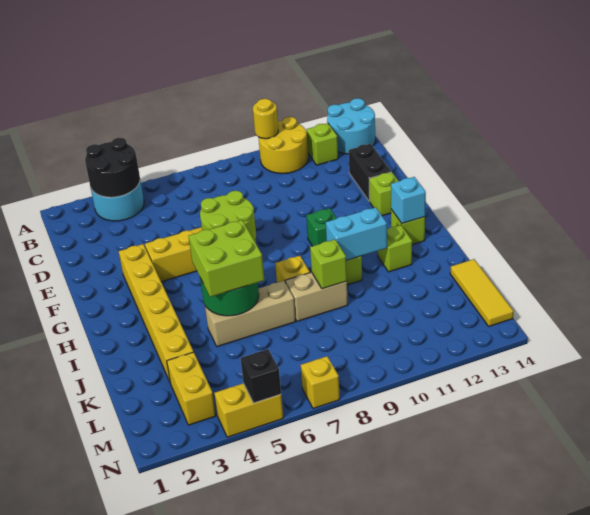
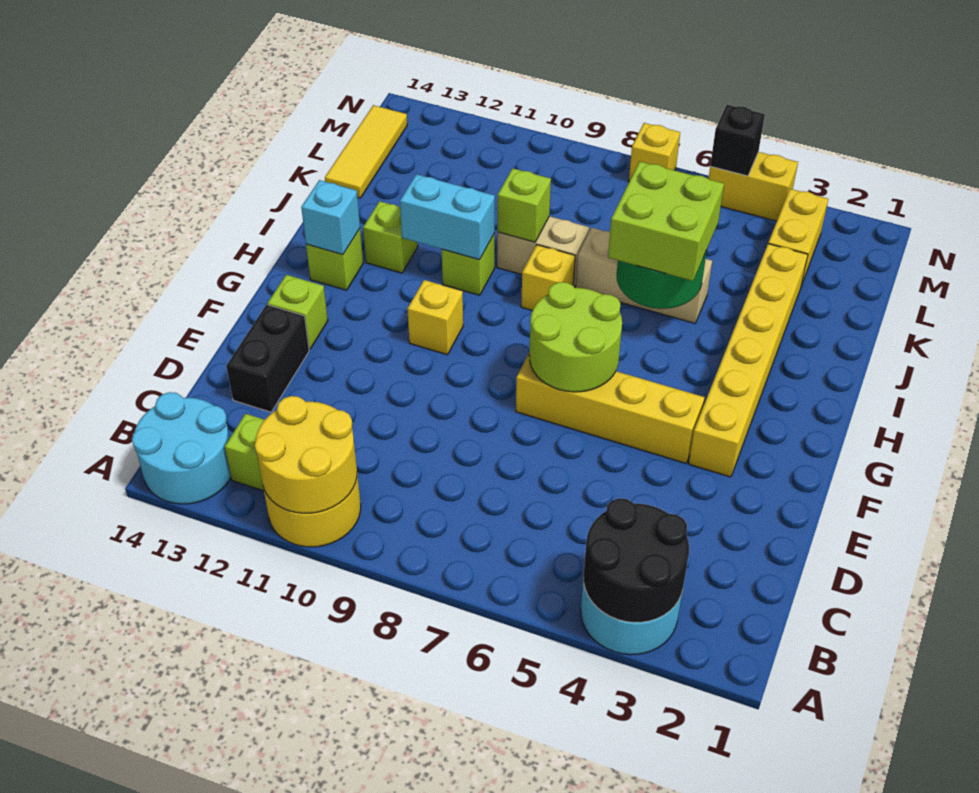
yellow 1x1 round brick [253,99,278,139] -> yellow 2x2 round brick [255,396,357,513]
green 1x1 brick [306,208,337,246] -> yellow 1x1 brick [407,280,463,355]

